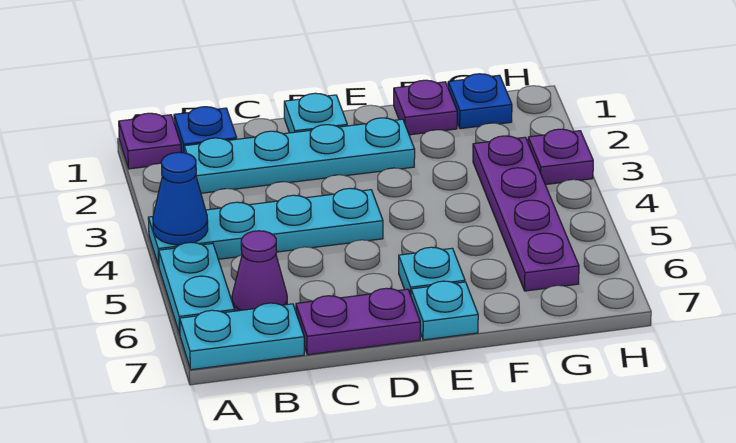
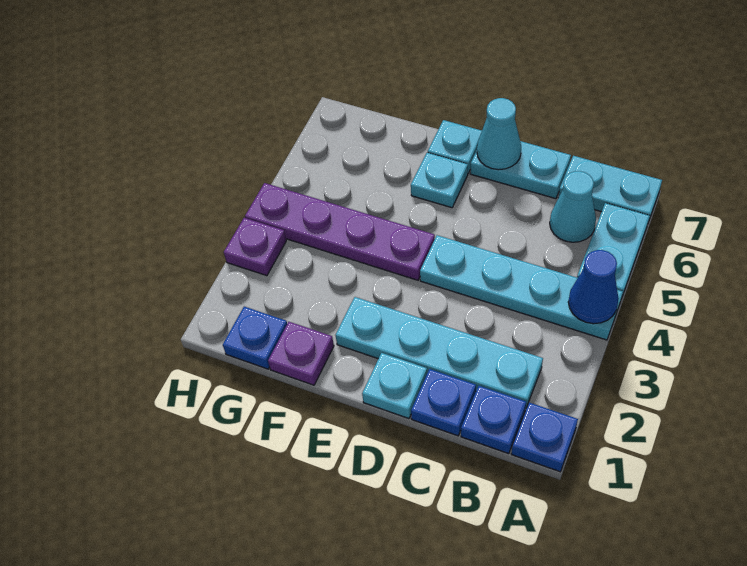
purple 1x1 plate [119,113,181,169] -> blue 1x1 plate [511,403,578,472]
purple 1x1 cone [232,231,287,311] -> cyan 1x1 cone [550,171,596,242]
none -> blue 1x1 plate [411,369,476,436]
purple 1x2 plate [296,288,420,355] -> cyan 1x2 plate [471,141,571,199]
none -> cyan 1x1 cone [477,98,521,170]
purple 1x4 plate [473,136,579,291] -> purple 1x4 plate turned to [245,183,435,280]

